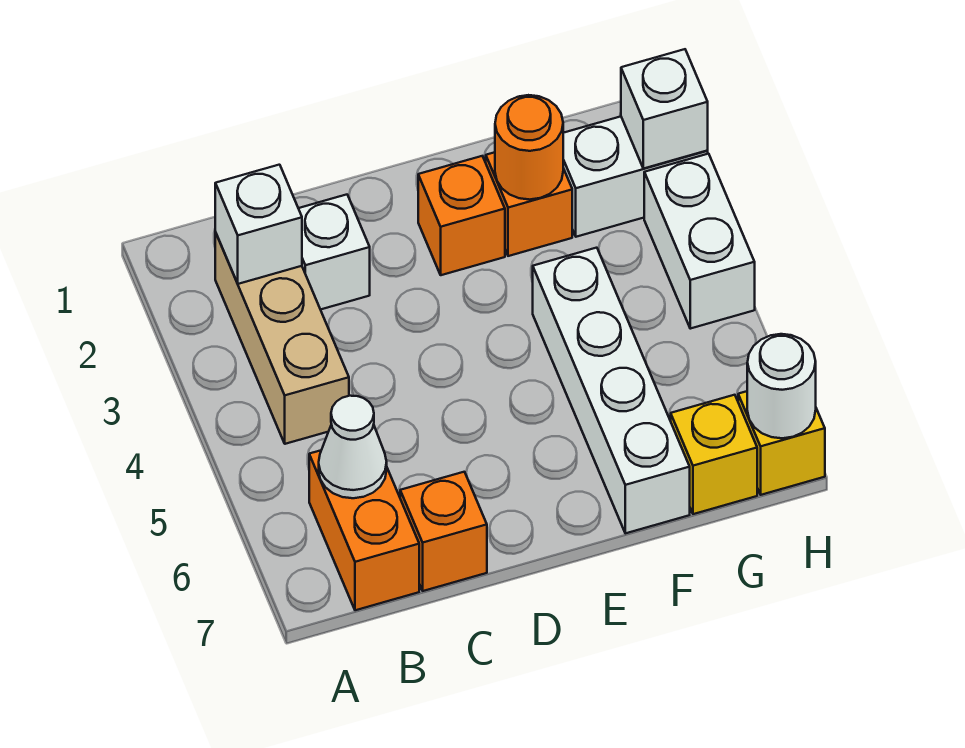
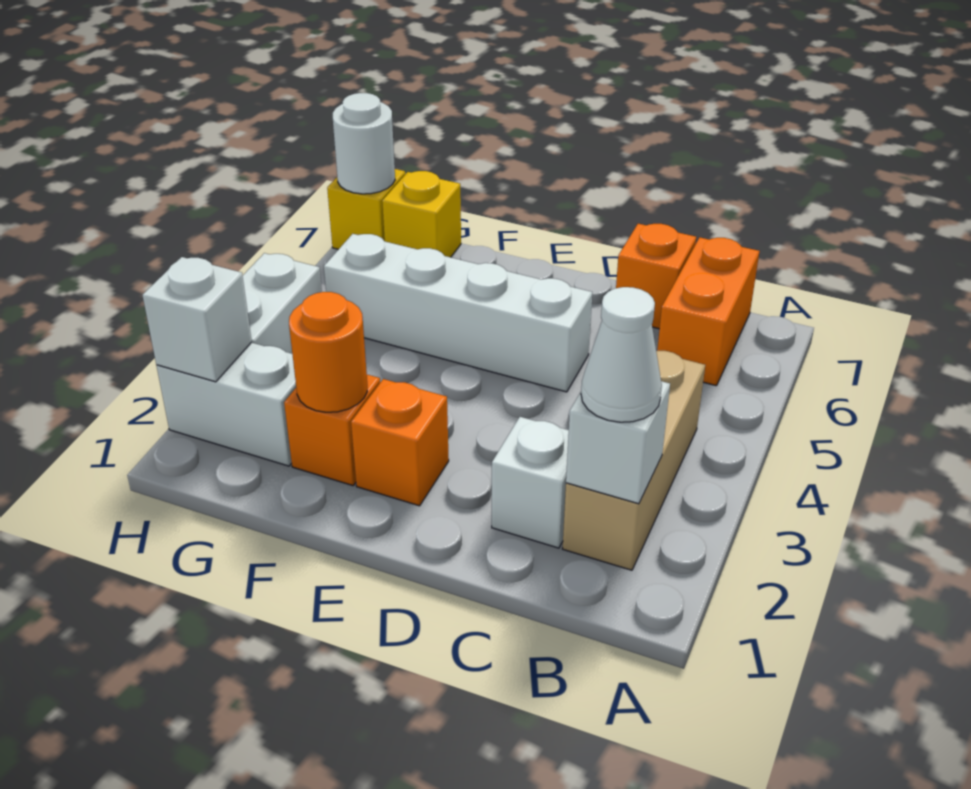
white 1x1 cone [319,396,387,498] -> white 1x1 cone moved to [581,287,662,422]
white 1x4 brick [533,248,690,533] -> white 1x4 brick turned to [324,234,592,392]

